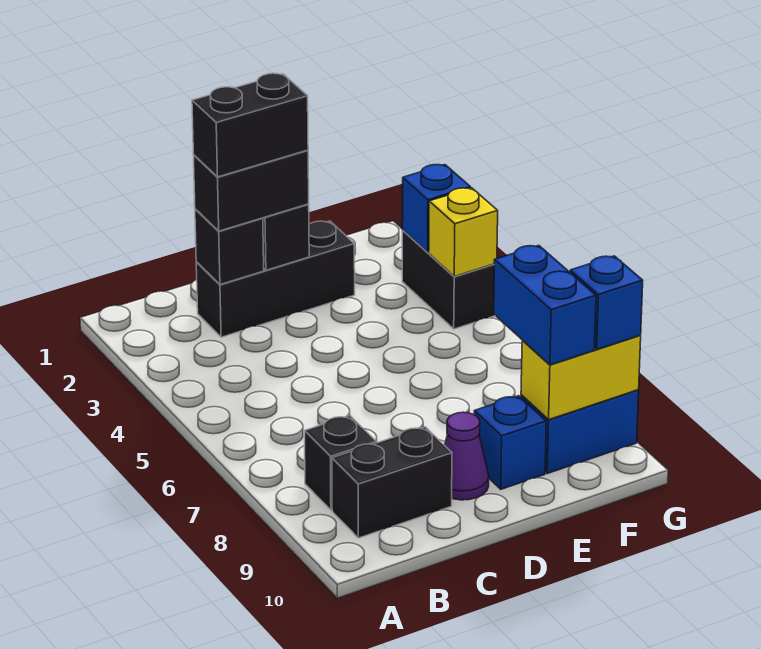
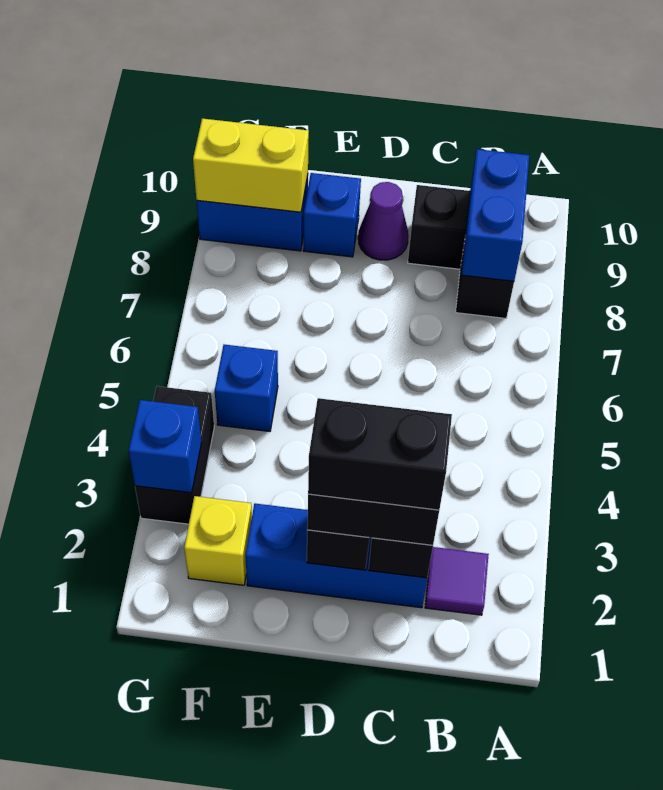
none -> purple 1x1 tile [425,547,489,615]
black 1x3 brick [196,221,355,337] -> blue 1x3 brick [245,504,427,608]
blue 1x2 brick [494,245,596,365] -> blue 1x2 brick moved to [462,149,529,281]
yellow 1x1 brick [429,188,498,276] -> yellow 1x1 brick moved to [184,496,252,585]
blue 1x1 brick [570,256,643,349] -> blue 1x1 brick moved to [215,345,278,431]

